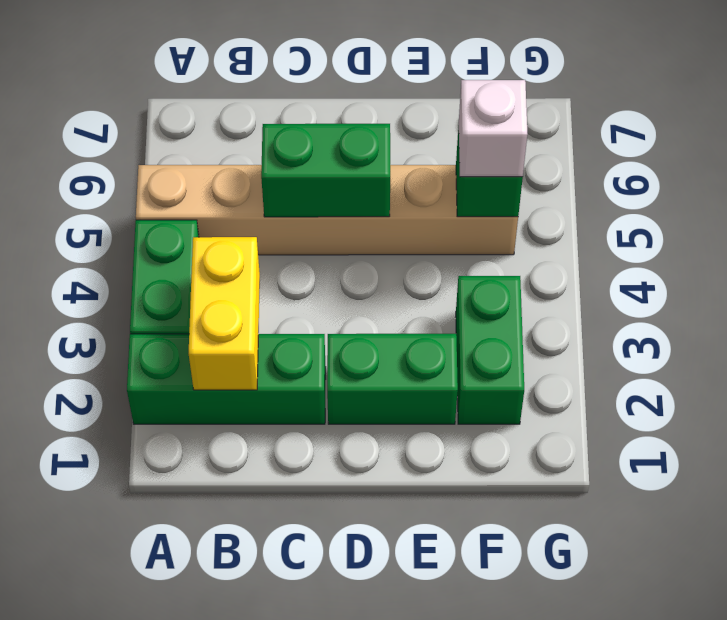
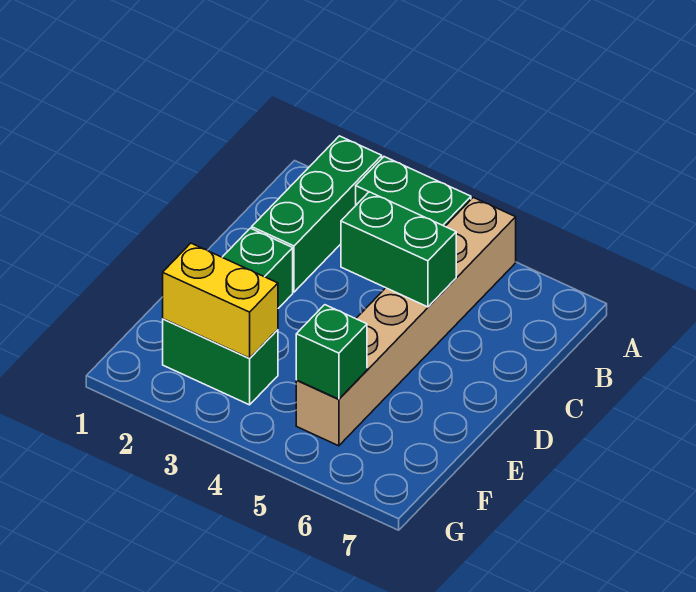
yellow 1x2 brick [189,237,260,390] -> yellow 1x2 brick moved to [163,243,278,358]
green 1x2 brick [261,124,390,217] -> green 1x2 brick turned to [341,192,456,307]
white 1x1 brick [459,80,527,177] -> none

